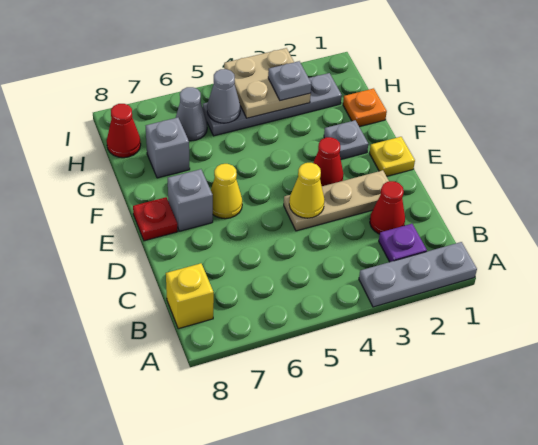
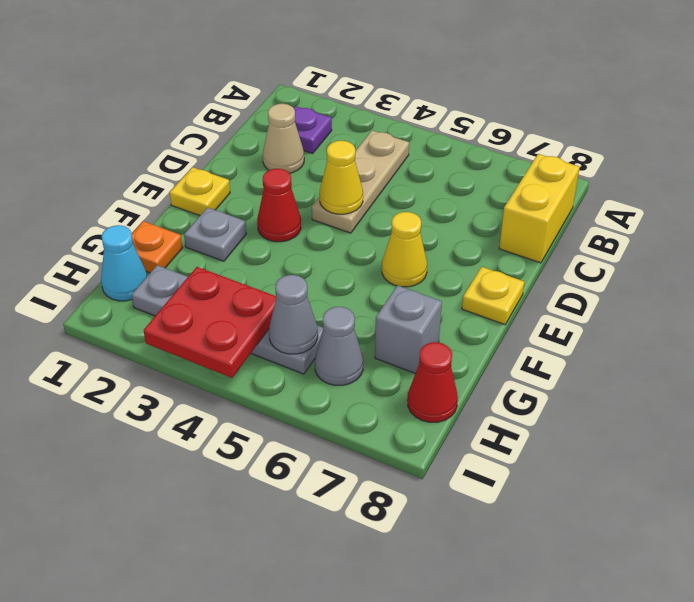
grey 1x3 plate [359,242,477,307] -> none
yellow 1x1 brick [166,263,214,329] -> yellow 1x2 brick [499,154,580,263]
red 1x1 cone [370,181,405,234] -> tan 1x1 cone [263,104,304,173]
tan 1x3 plate [284,170,389,231] -> tan 1x3 plate turned to [312,130,409,233]
grey 1x1 brick [168,169,213,231] -> none
red 1x1 plate [133,197,178,241] -> yellow 1x1 plate [462,267,524,325]
none -> cyan 1x1 cone [101,225,147,301]
tan 2x2 plate [224,48,311,118] -> red 2x2 plate [144,267,276,378]
grey 1x1 plate [268,61,311,101] -> none

